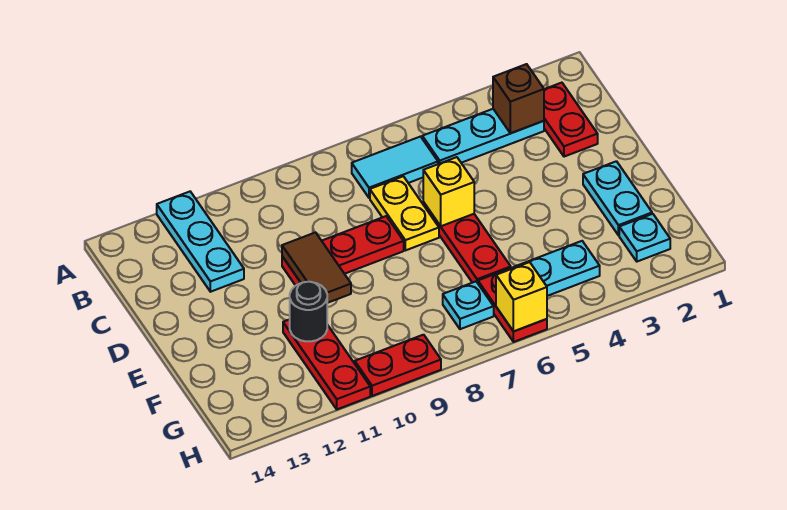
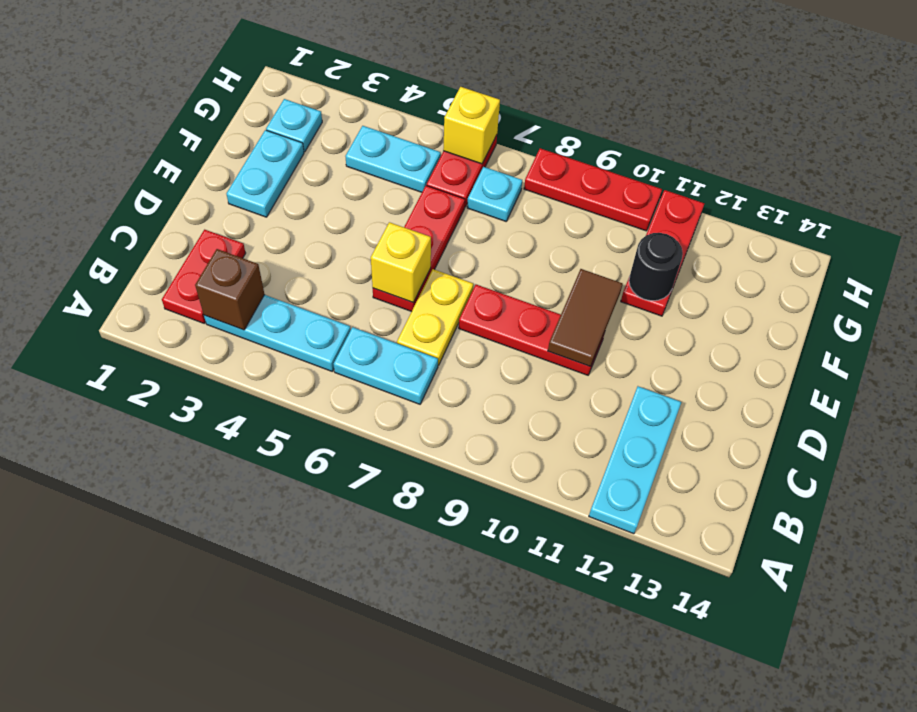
cyan 1x2 tile [352,137,438,198] -> cyan 1x2 plate [334,327,438,404]
red 1x2 plate [355,335,441,396] -> red 1x3 plate [524,148,662,231]

